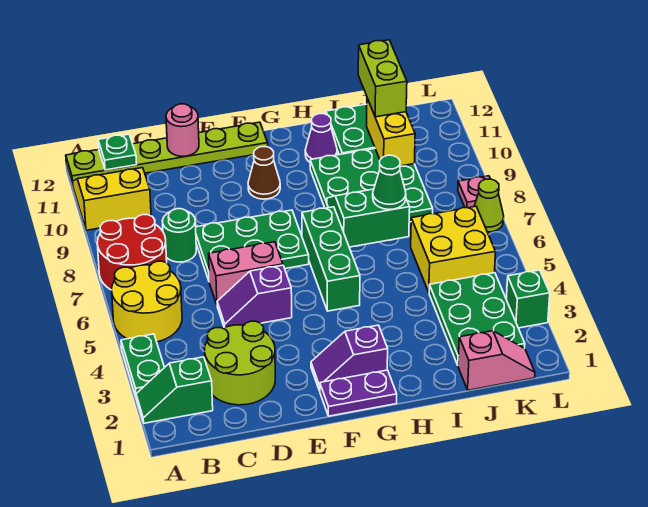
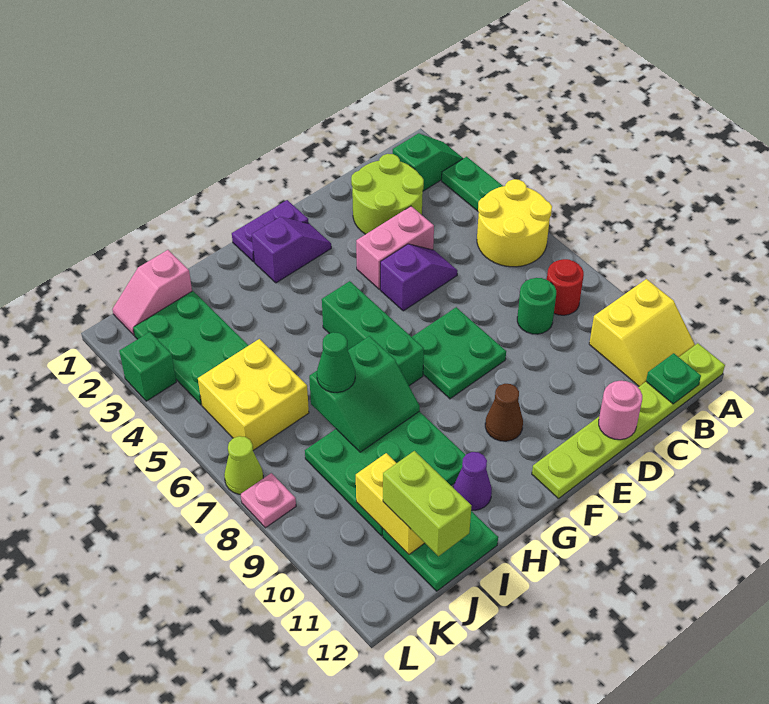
red 2x2 round brick [97,215,167,290] -> red 1x1 round brick [546,259,584,315]
pink 1x2 brick [209,242,283,304] -> pink 1x2 brick moved to [356,206,434,289]
green 2x3 plate [196,210,309,280] -> green 2x2 plate [412,307,506,399]

